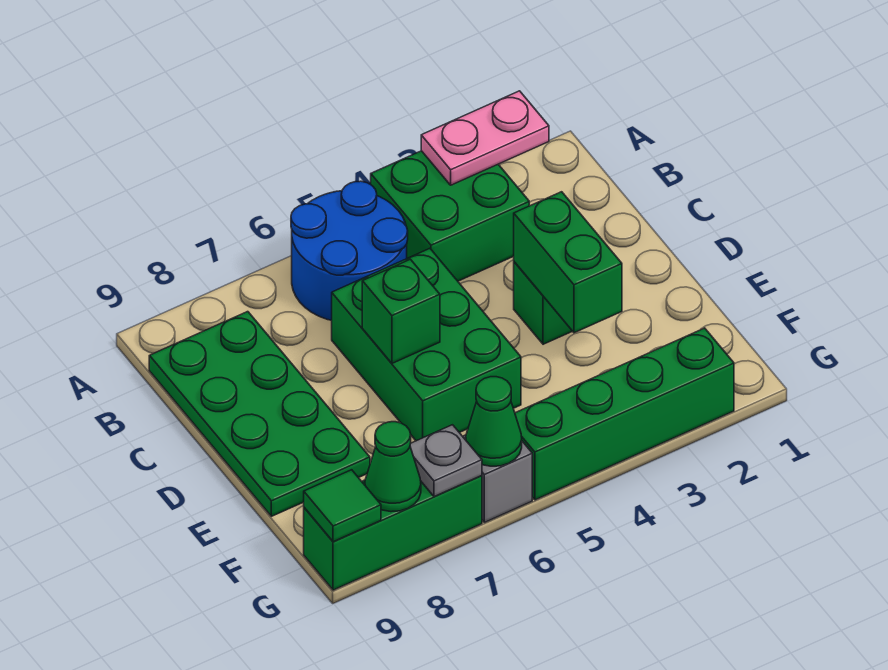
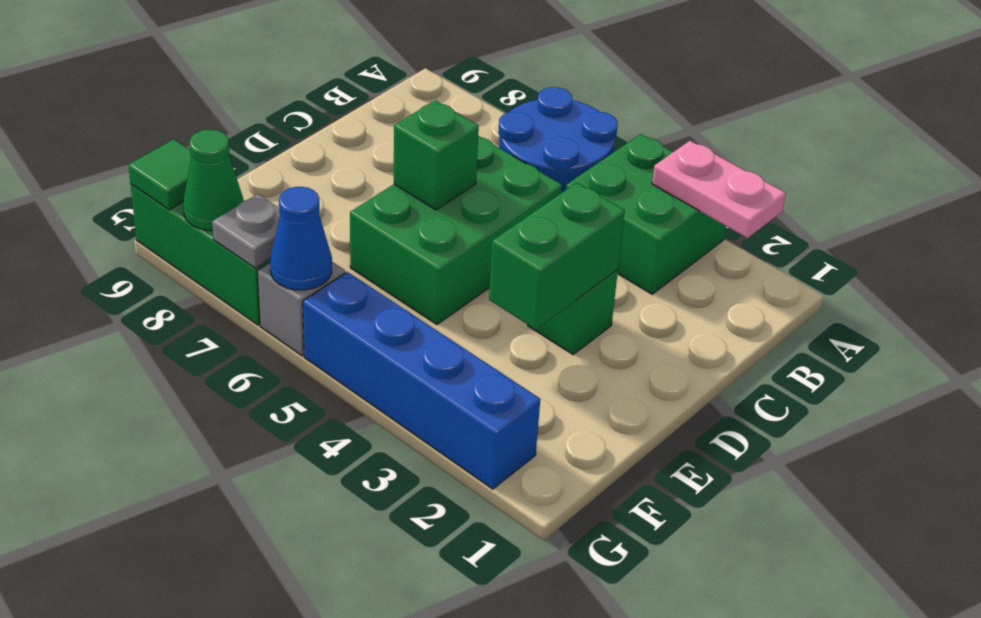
green 2x4 plate [149,312,370,516] -> none
green 1x4 brick [515,328,734,500] -> blue 1x4 brick [303,272,540,489]
green 1x1 cone [466,377,522,466] -> blue 1x1 cone [270,187,332,290]

